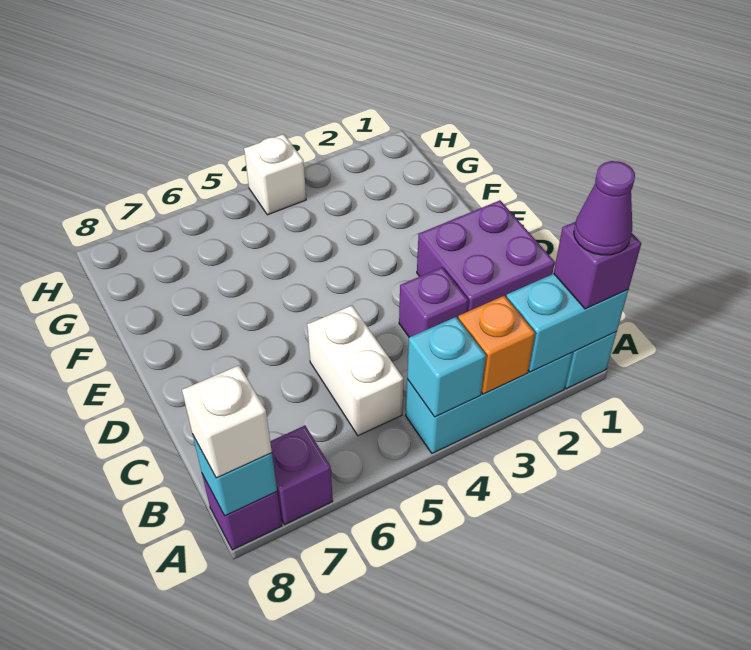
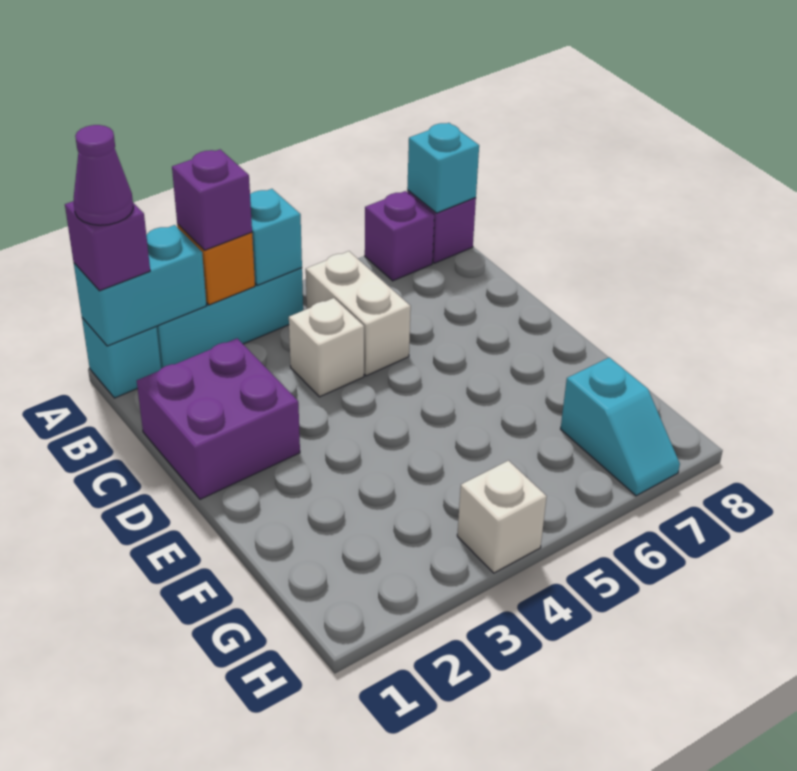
white 1x1 brick [182,365,272,478] -> white 1x1 brick moved to [289,298,364,397]
purple 1x1 brick [399,267,468,337] -> purple 1x1 brick moved to [172,149,252,250]
none -> cyan 1x2 slope [561,357,680,496]

